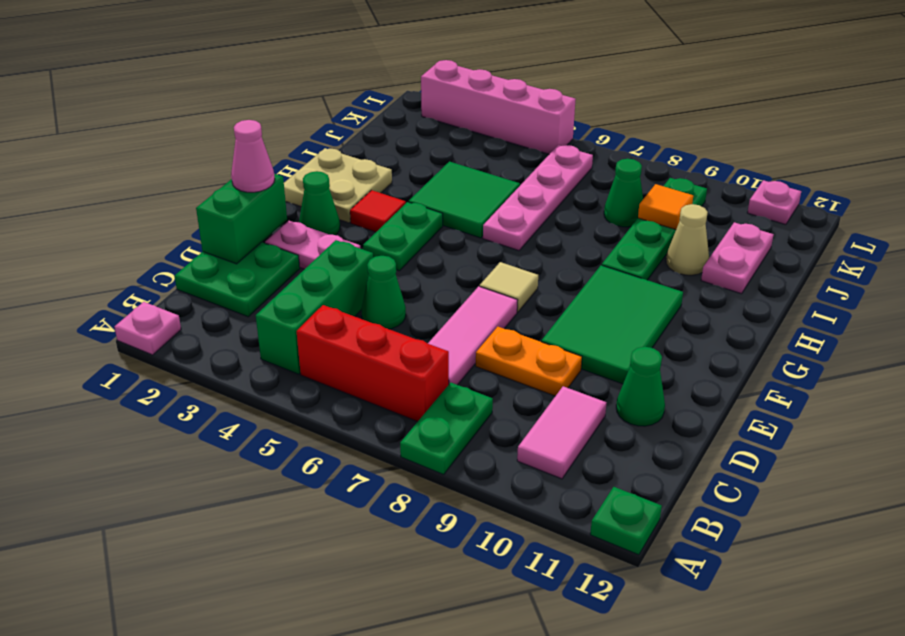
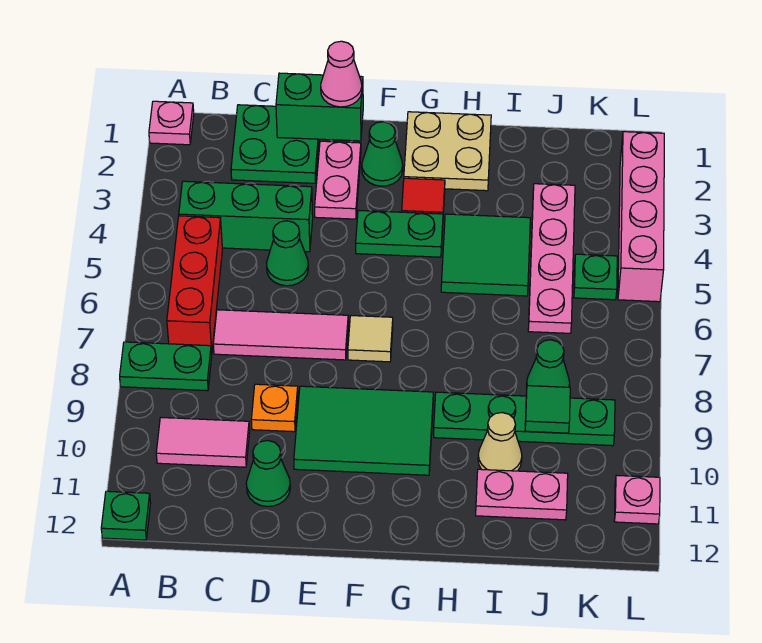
orange 1x2 plate [476,327,582,396] -> orange 1x1 plate [251,384,298,432]
pink 1x4 plate [483,145,593,251] -> pink 1x4 plate turned to [528,184,575,333]
orange 1x1 tile [638,184,693,230] -> green 1x1 tile [525,386,570,433]
none -> green 1x1 plate [574,254,617,300]

